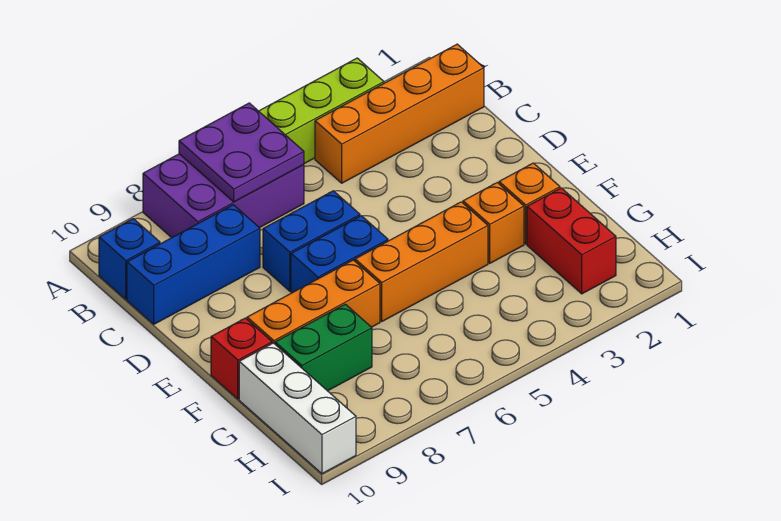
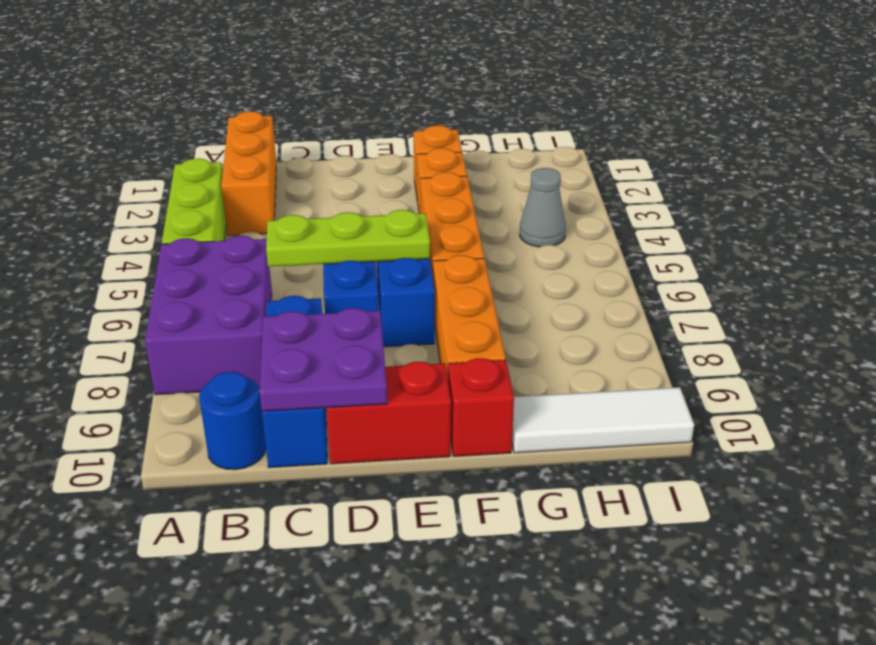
purple 2x2 plate [179,103,304,202] -> purple 2x2 plate moved to [260,308,387,411]
orange 1x4 brick [315,44,484,183] -> orange 1x3 brick [221,111,276,236]
blue 1x1 brick [99,219,160,299] -> blue 1x1 round brick [199,372,266,470]
none -> lime 1x3 plate [266,210,430,267]
red 1x2 brick [527,188,616,294] -> red 1x2 brick moved to [326,362,451,464]
green 1x2 brick [275,304,372,391] -> none
white 1x3 brick [239,343,356,474] -> white 1x3 tile [512,387,694,453]
none -> grey 1x1 cone [519,168,566,247]

